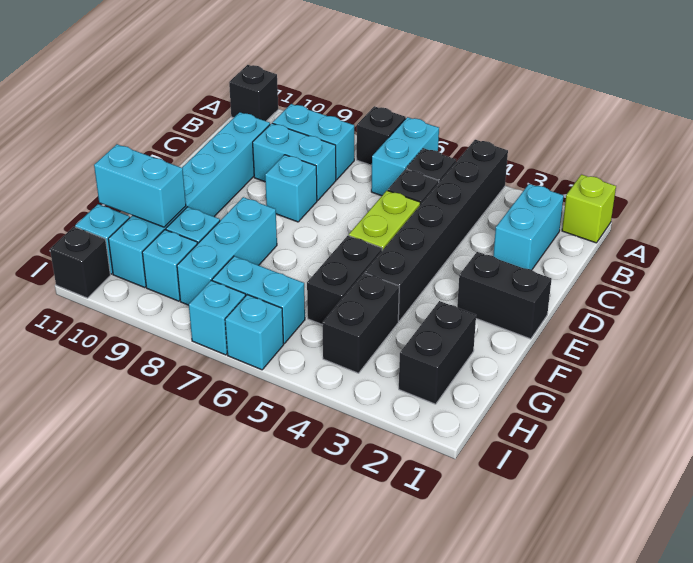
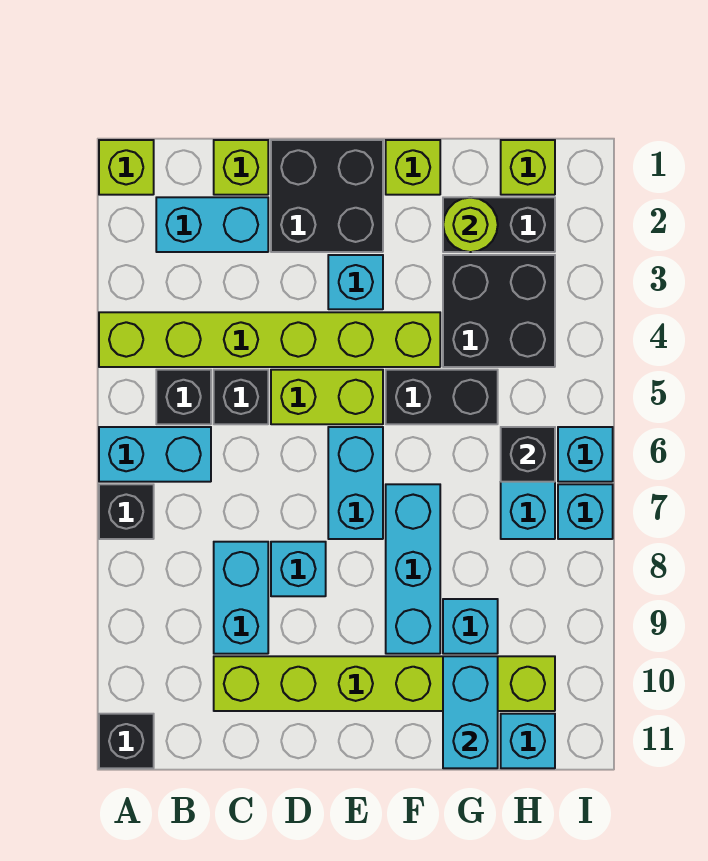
black 1x6 brick [365,140,508,321] -> lime 1x6 brick [99,312,440,367]
cyan 1x2 brick [273,104,354,180] -> cyan 1x2 brick moved to [328,427,383,539]
none -> lime 1x1 brick [214,140,268,195]
cyan 1x6 brick [108,112,270,288] -> lime 1x6 brick [214,656,555,711]
black 1x2 brick [457,252,552,339] -> black 2x2 brick [271,140,383,252]
none -> lime 1x1 brick [386,140,440,195]
cyan 1x3 brick [177,197,277,305] -> cyan 1x3 brick turned to [386,484,440,654]
none -> lime 1x1 round brick [443,197,498,252]
black 1x2 brick [323,273,399,373] -> black 2x2 brick [443,255,555,367]
none -> lime 1x1 brick [501,140,555,195]
cyan 1x1 brick [142,230,197,301] -> cyan 1x1 brick moved to [328,255,383,309]
black 1x1 brick [50,227,110,298] -> black 1x1 brick moved to [501,427,555,482]

